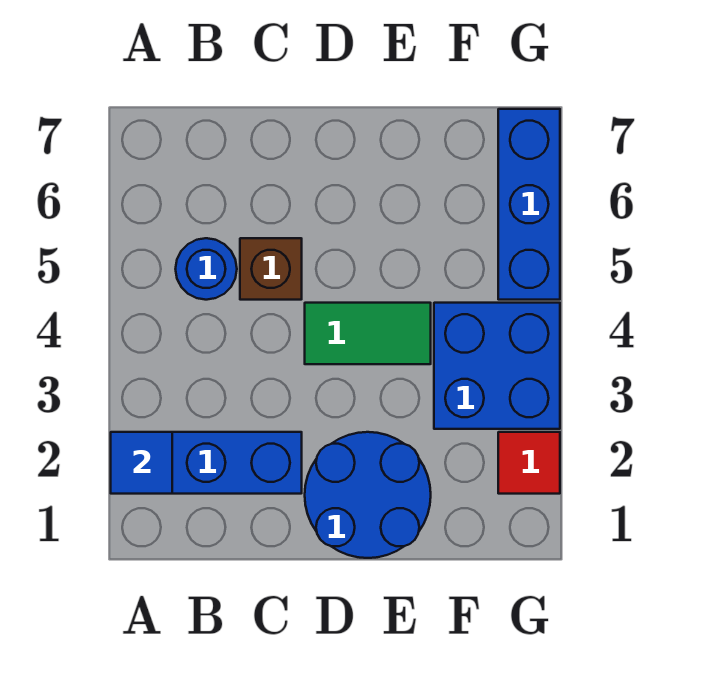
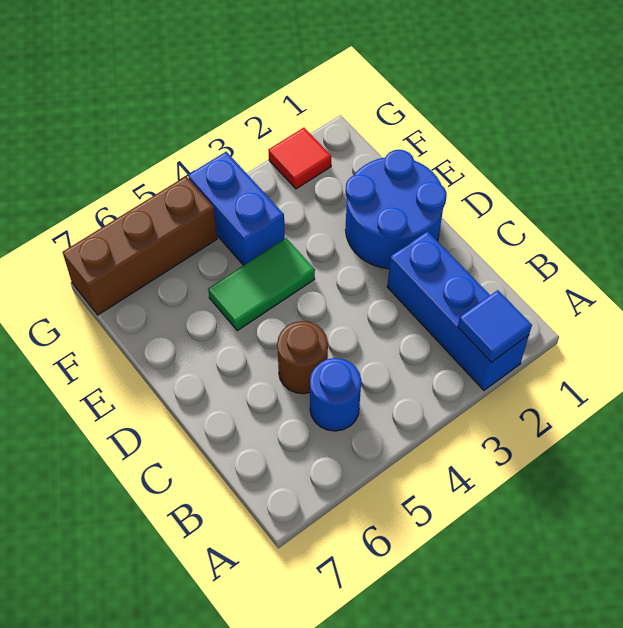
brown 1x1 brick [240,238,302,300] -> brown 1x1 round brick [277,321,328,394]
green 1x2 tile [305,303,431,364] -> green 1x2 tile turned to [208,238,315,331]
blue 2x2 brick [434,303,560,429] -> blue 1x2 brick [188,152,285,265]
blue 1x3 brick [498,109,560,300] -> brown 1x3 brick [63,176,217,315]

